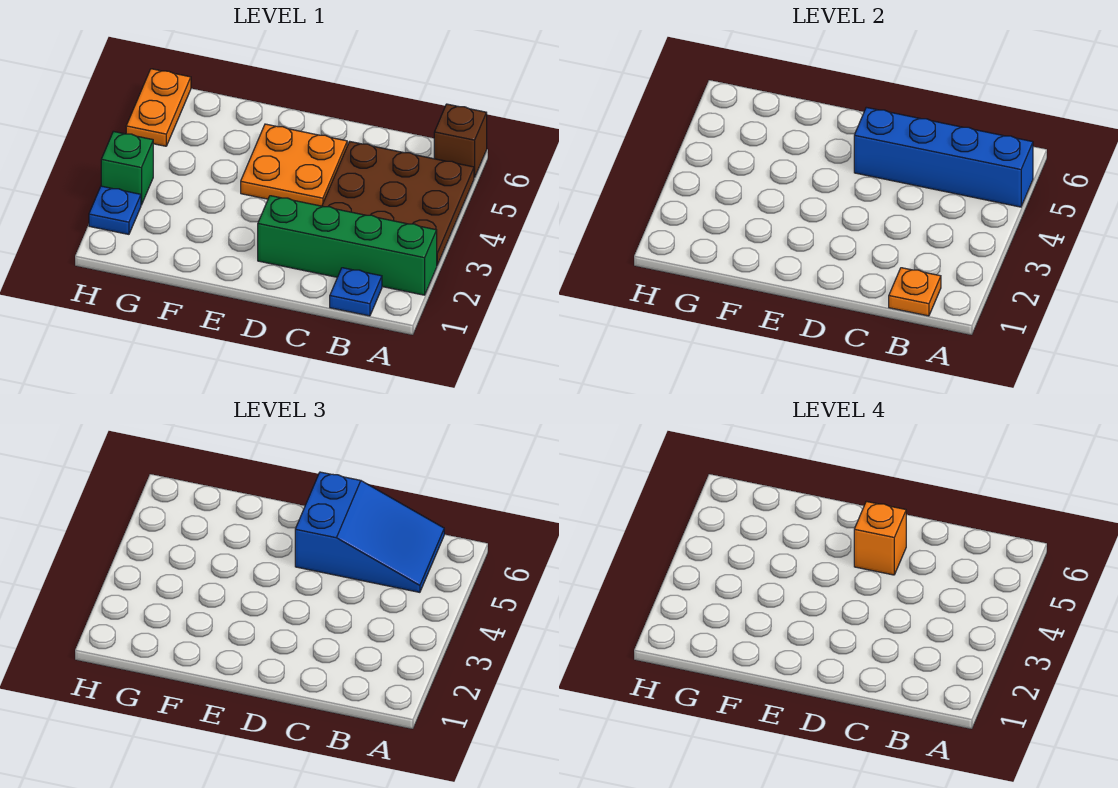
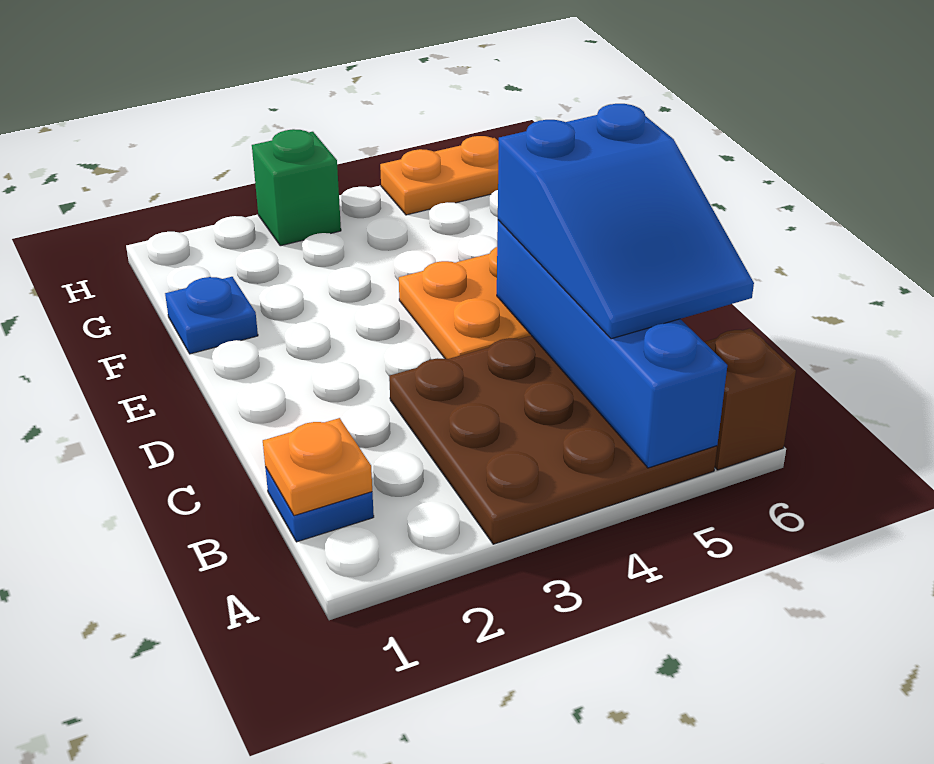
green 1x4 brick [258,196,437,295] -> none
orange 1x1 brick [854,501,906,575] -> none
blue 1x1 plate [89,186,141,234] -> blue 1x1 plate moved to [165,277,258,354]

